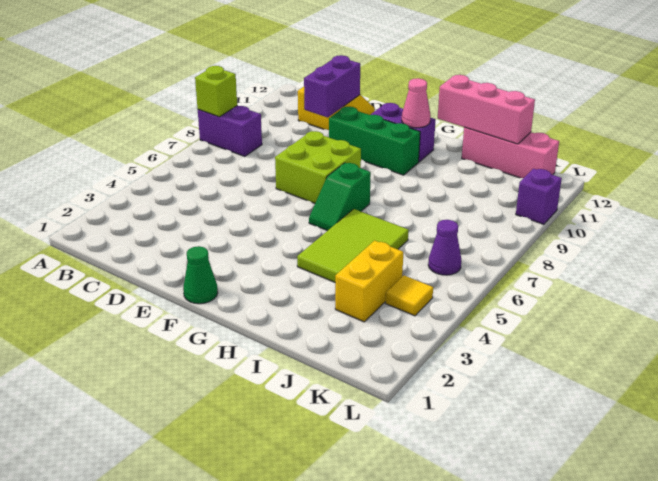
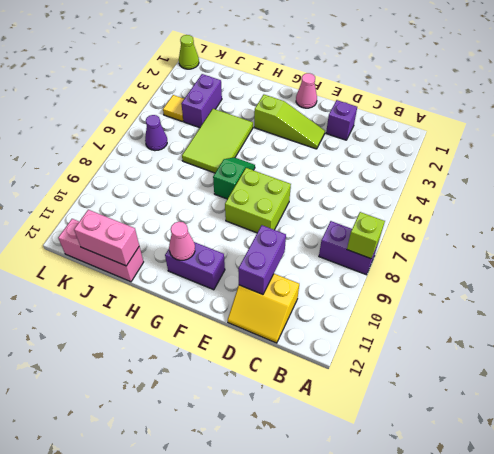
none -> lime 1x3 slope [254,95,325,149]
green 1x3 brick [329,107,420,175] -> none
green 1x1 cone [183,246,218,304] -> pink 1x1 cone [296,73,317,108]
pink 1x3 brick [438,75,535,144] -> pink 1x2 brick [74,210,139,266]
yellow 1x2 brick [335,241,403,322] -> purple 1x2 brick [181,74,222,128]
none -> lime 1x1 cone [179,35,199,69]
purple 1x1 brick [516,169,562,224] -> purple 1x1 brick moved to [326,100,357,140]

